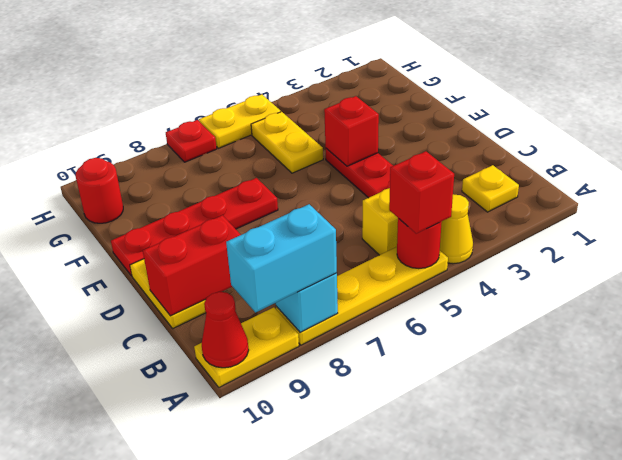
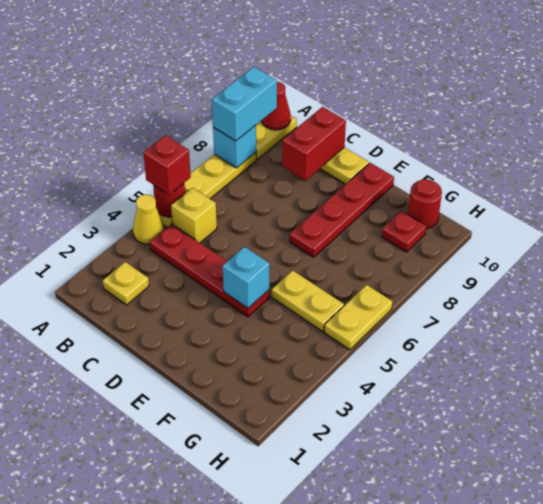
red 1x1 brick [324,96,379,166] -> cyan 1x1 brick [223,247,269,308]
red 1x1 plate [166,120,217,162] -> red 1x1 plate moved to [382,211,426,252]

